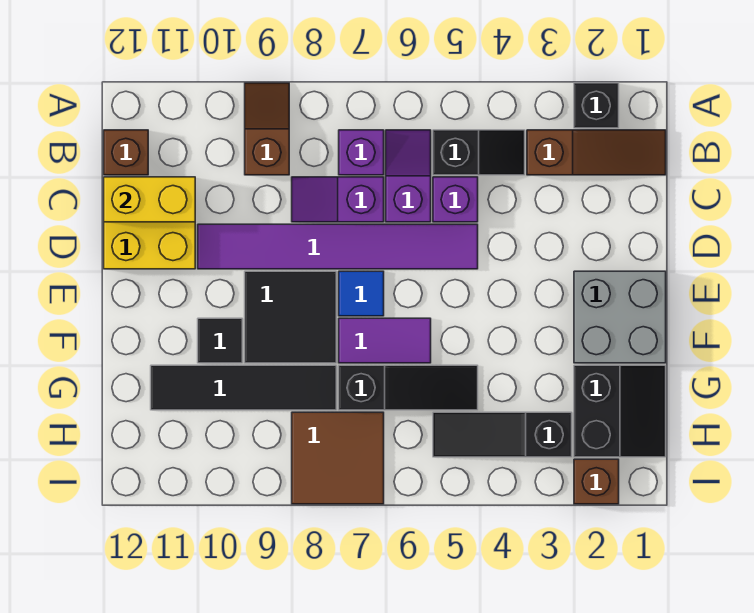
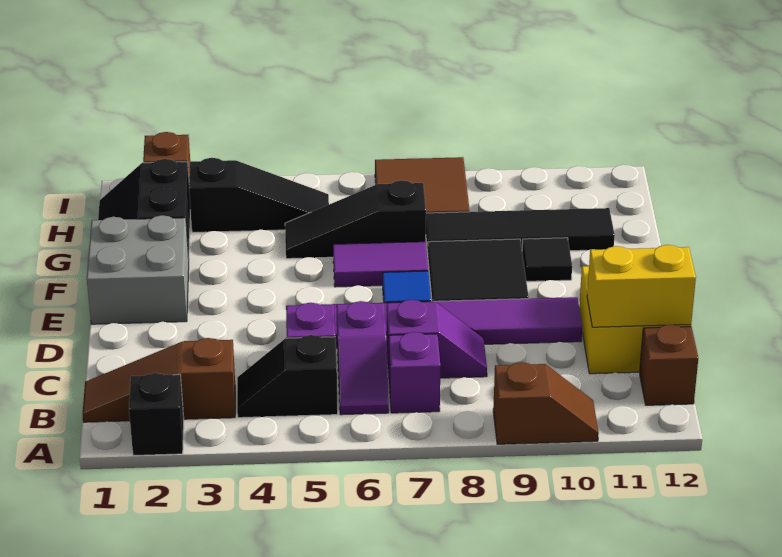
brown 1x2 slope [245,83,289,175] -> brown 1x2 slope turned to [493,362,599,444]

